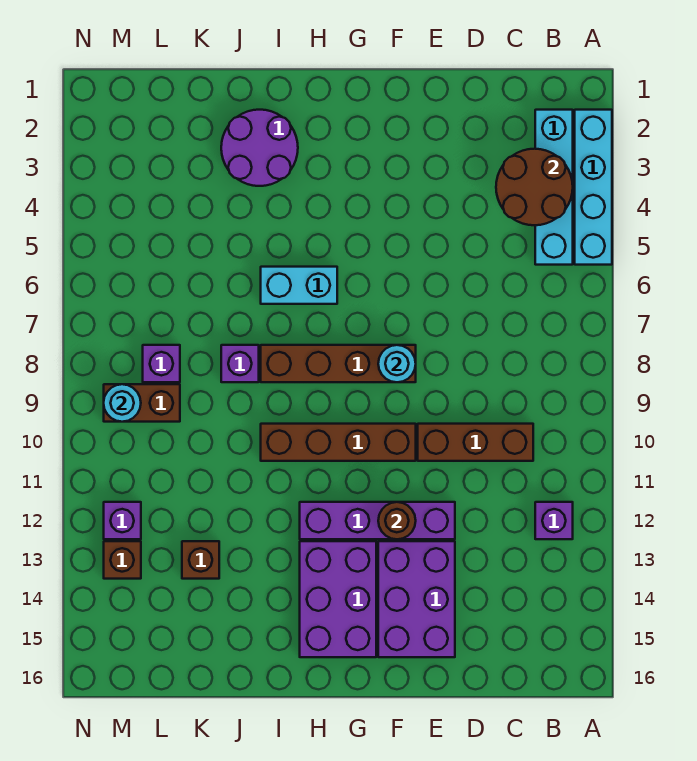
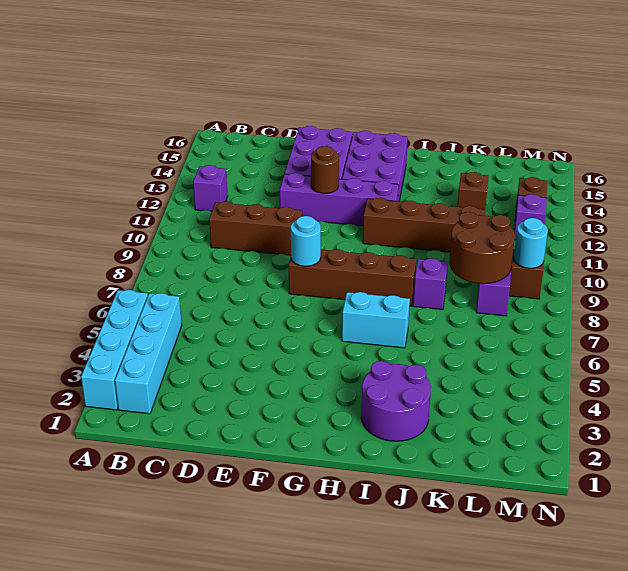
brown 2x2 round brick [496,149,573,225] -> brown 2x2 round brick moved to [449,212,515,284]
brown 1x4 brick [261,424,416,461] -> brown 1x4 brick moved to [363,198,485,252]

